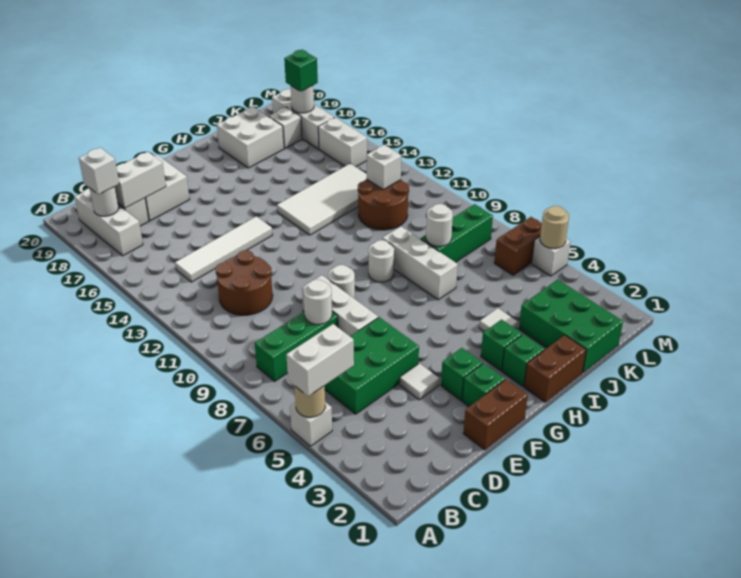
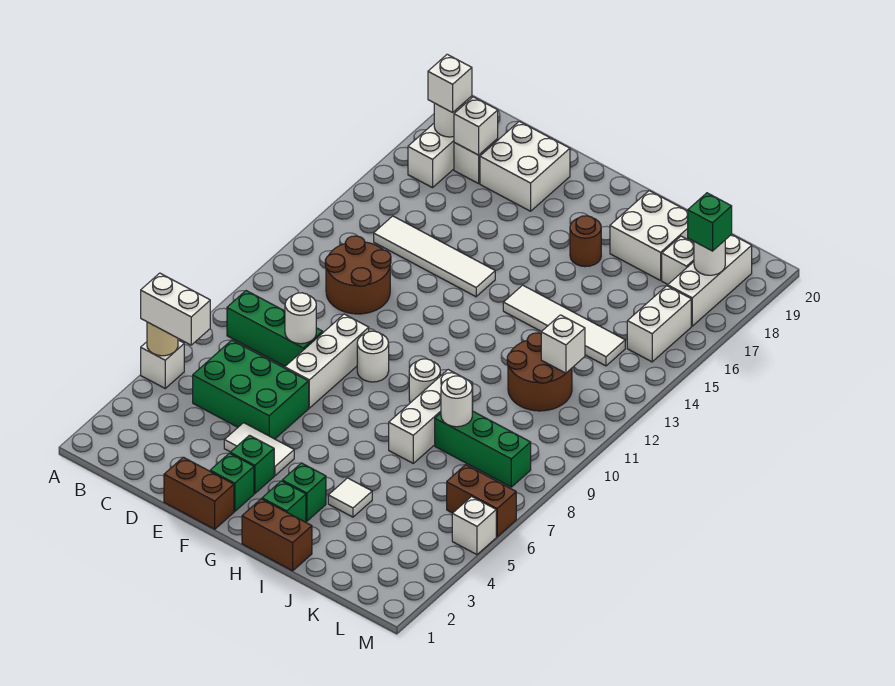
white 1x2 brick [115,152,166,208] -> white 1x1 brick [454,97,498,155]
white 1x1 tile [399,363,439,400] -> white 1x2 tile [224,423,294,476]
white 2x4 tile [277,164,367,235] -> white 1x4 tile [503,285,625,366]
none -> brown 1x1 round brick [570,216,601,267]
green 2x3 brick [519,280,623,372] -> none
tan 1x1 round brick [540,206,569,249] -> none

